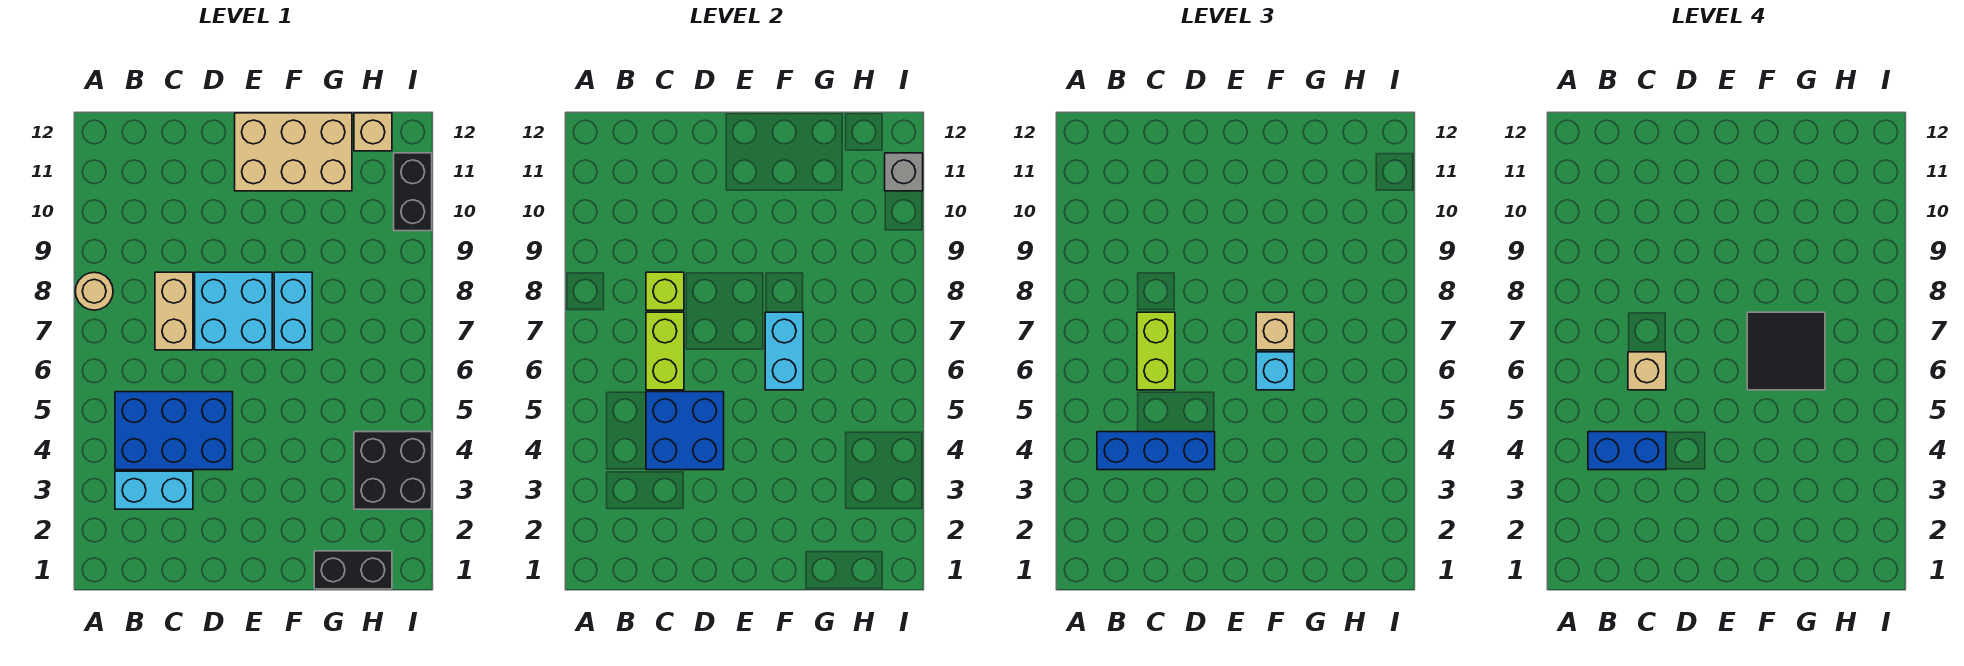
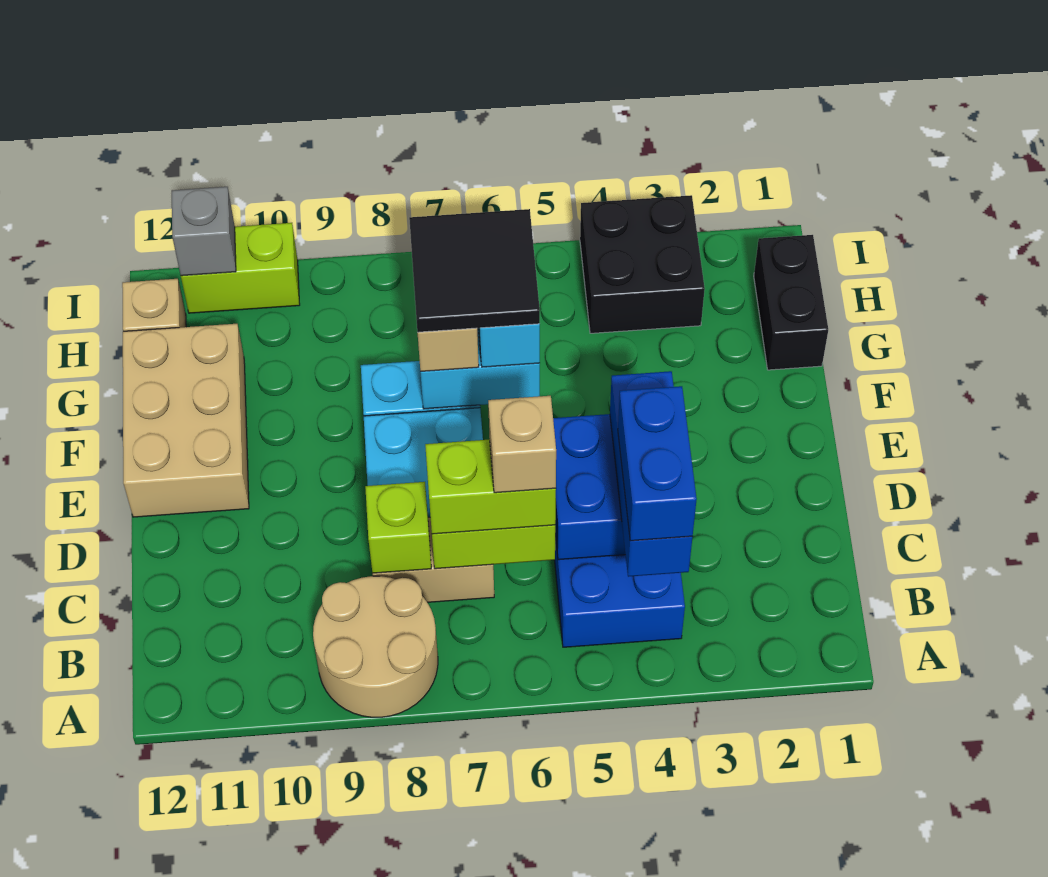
tan 1x1 round brick [75,272,113,310] -> tan 2x2 round brick [313,576,438,717]
cyan 1x2 brick [115,471,193,509] -> none
black 1x2 brick [394,153,432,231] -> lime 1x2 brick [181,223,300,313]

